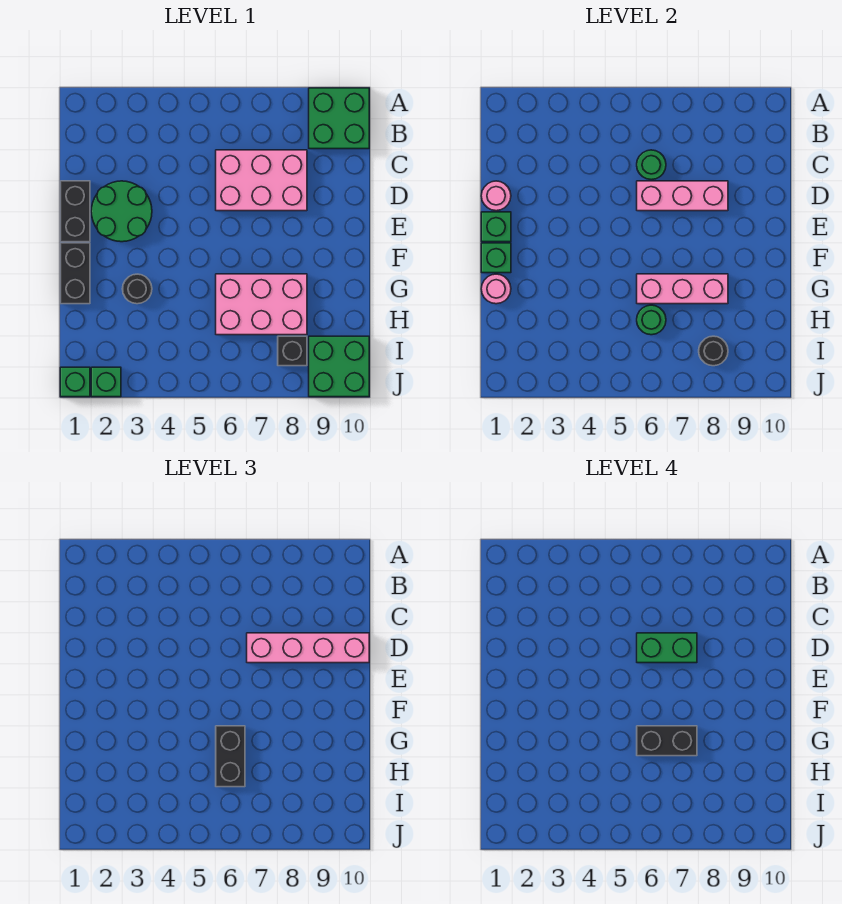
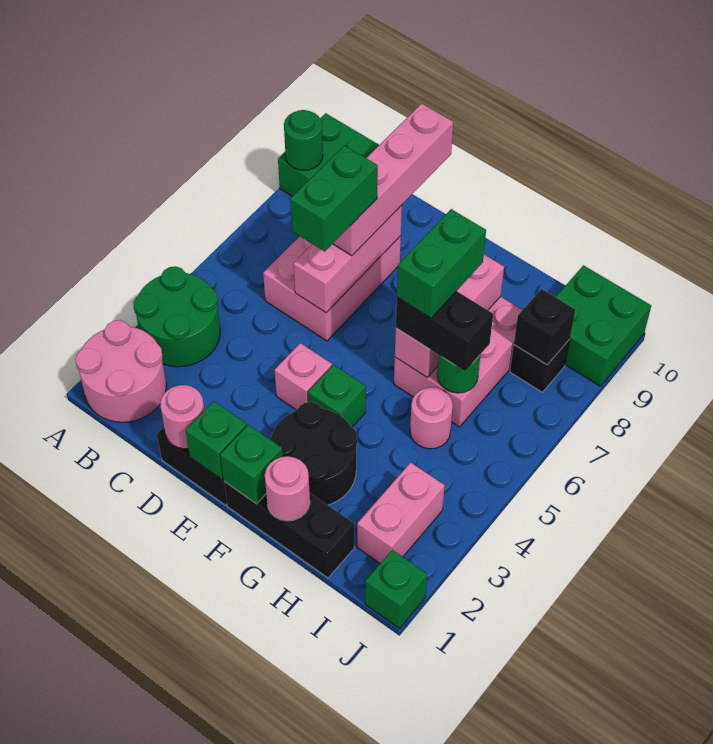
none -> pink 2x2 round brick [76,320,166,422]
green 1x1 round brick [637,150,666,180] -> green 1x1 round brick moved to [284,110,323,170]
green 2x2 round brick [91,181,152,242] -> green 2x2 round brick moved to [133,266,220,367]
none -> pink 1x1 brick [275,343,332,410]
black 1x2 brick [60,243,90,304] -> black 1x3 brick [224,482,354,578]
black 1x1 round brick [122,274,152,304] -> black 2x2 round brick [270,402,357,505]
black 1x2 brick [637,726,697,756] -> green 1x2 brick [397,209,486,318]
none -> pink 1x1 round brick [410,387,453,449]
none -> pink 1x2 brick [357,462,445,563]
black 1x1 round brick [699,336,728,366] -> black 1x1 brick [514,289,575,365]
green 1x1 brick [91,367,121,397] -> green 1x1 brick moved to [308,365,366,427]

